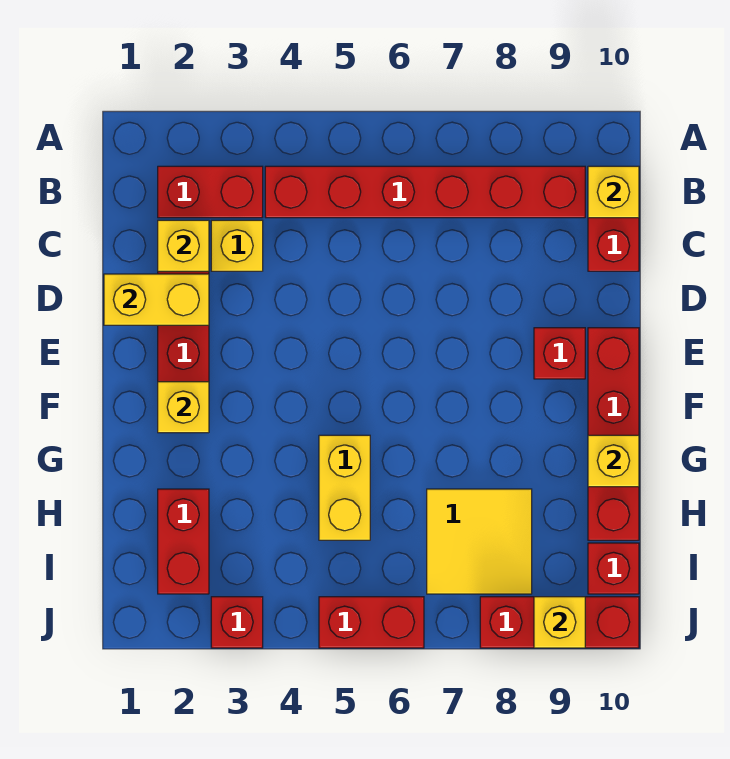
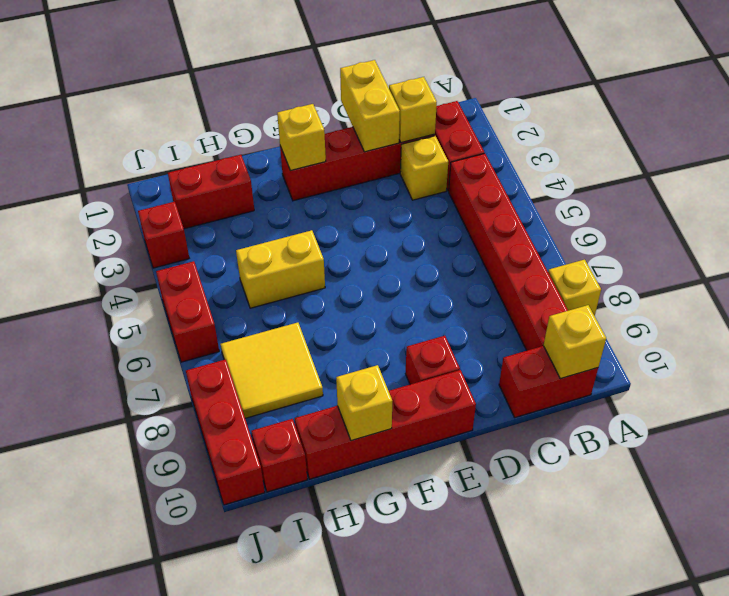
yellow 1x1 brick [534,597,585,648] -> yellow 1x1 brick moved to [548,260,601,316]

